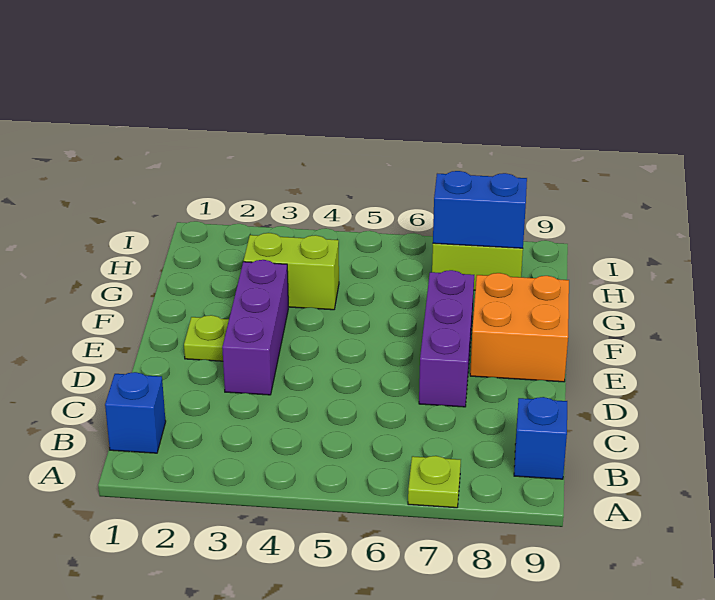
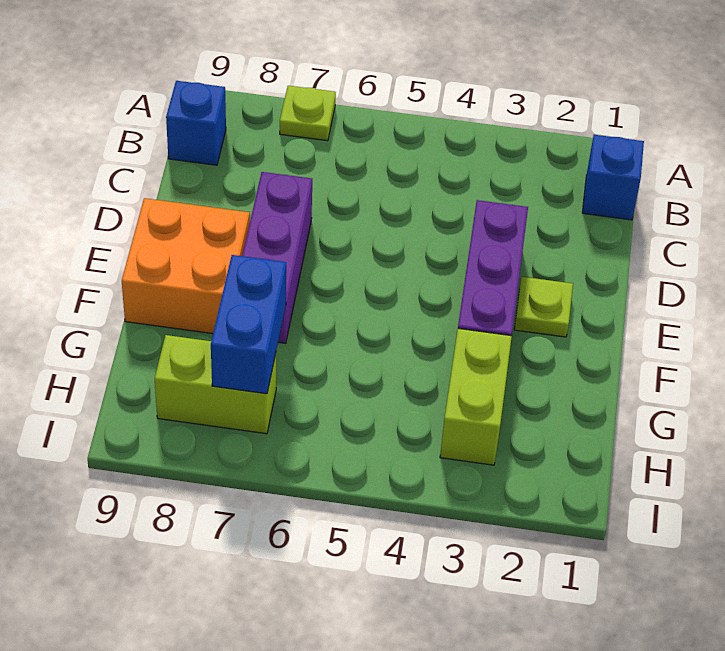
lime 1x2 brick [244,233,339,310] -> lime 1x2 brick turned to [440,328,512,465]
blue 1x2 brick [433,171,527,248] -> blue 1x2 brick turned to [211,255,286,394]

